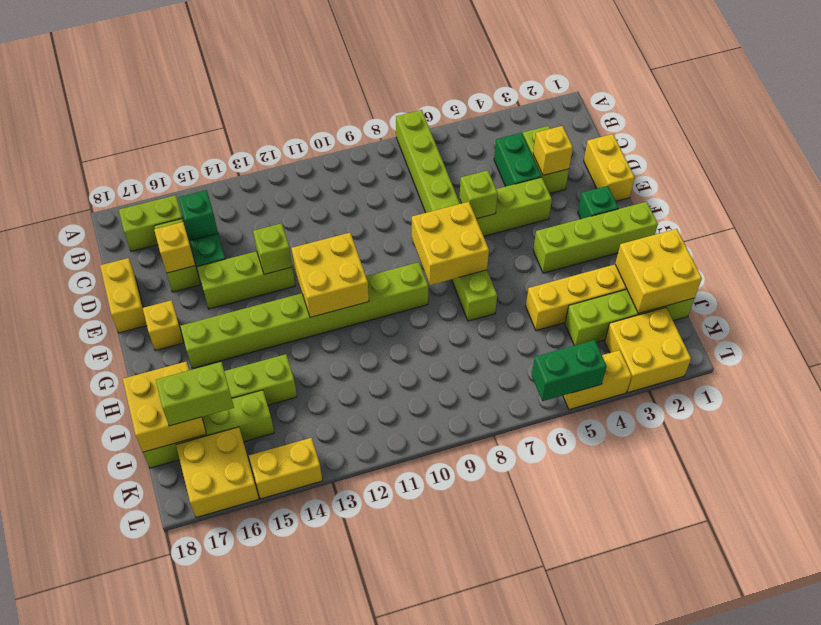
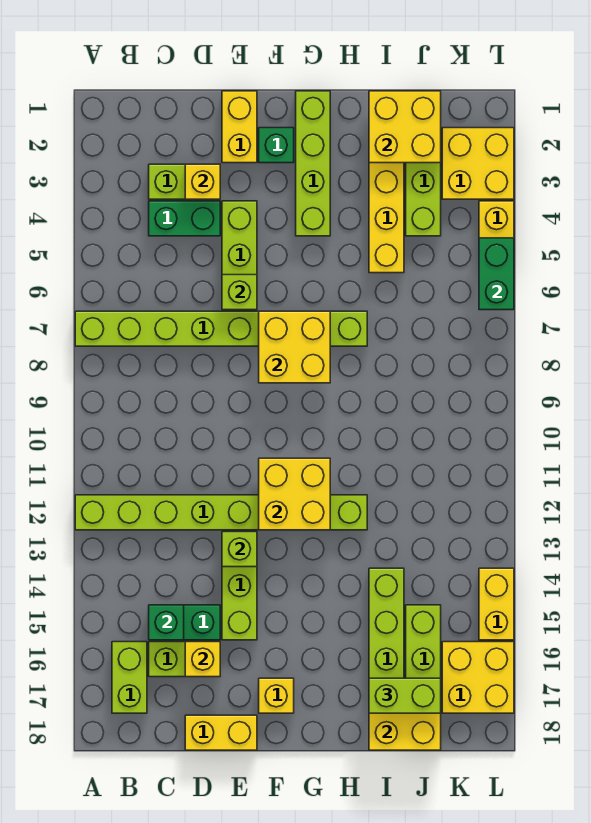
yellow 1x2 brick [584,134,635,201] -> yellow 1x2 brick turned to [222,91,257,163]
lime 1x8 brick [180,262,428,368] -> lime 1x8 brick turned to [75,495,367,530]
lime 1x2 brick [156,362,234,426] -> lime 1x2 brick turned to [369,678,441,713]

